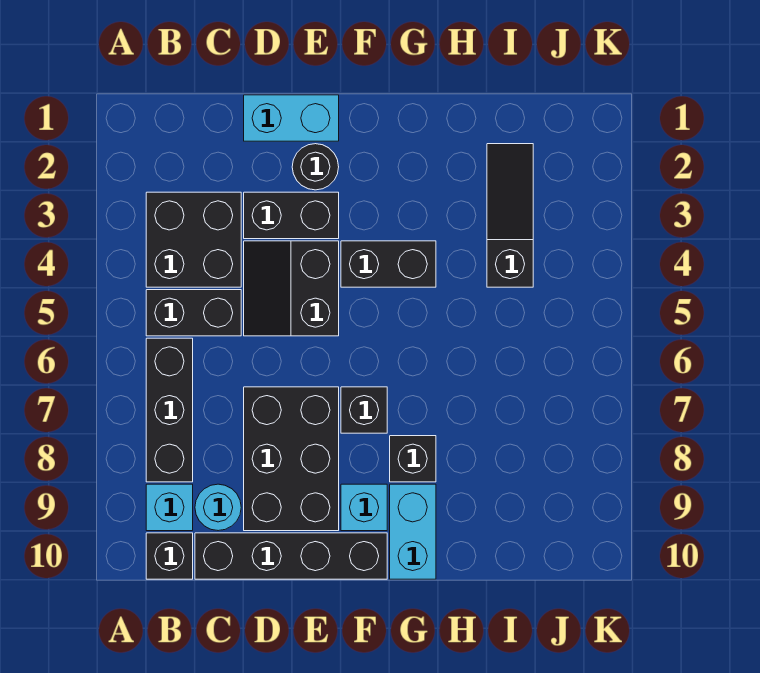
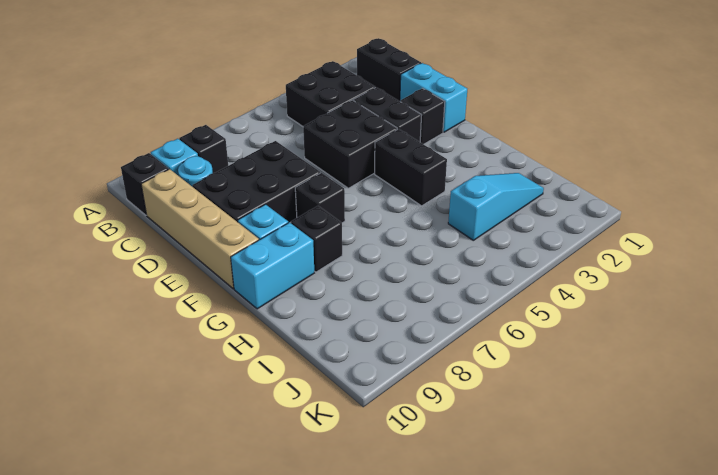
black 1x2 brick [146,290,241,336] -> black 1x2 brick moved to [357,38,421,101]
black 1x3 brick [146,338,193,482] -> black 1x1 brick [179,125,228,173]
black 1x4 brick [195,533,387,579] -> tan 1x4 brick [141,169,259,289]
black 2x2 slope [244,241,339,336] -> black 2x2 brick [303,100,397,188]
black 1x1 round brick [292,144,339,190] -> black 1x1 brick [400,88,445,144]
black 1x3 slope [487,144,533,287] -> cyan 1x3 slope [448,173,544,240]

